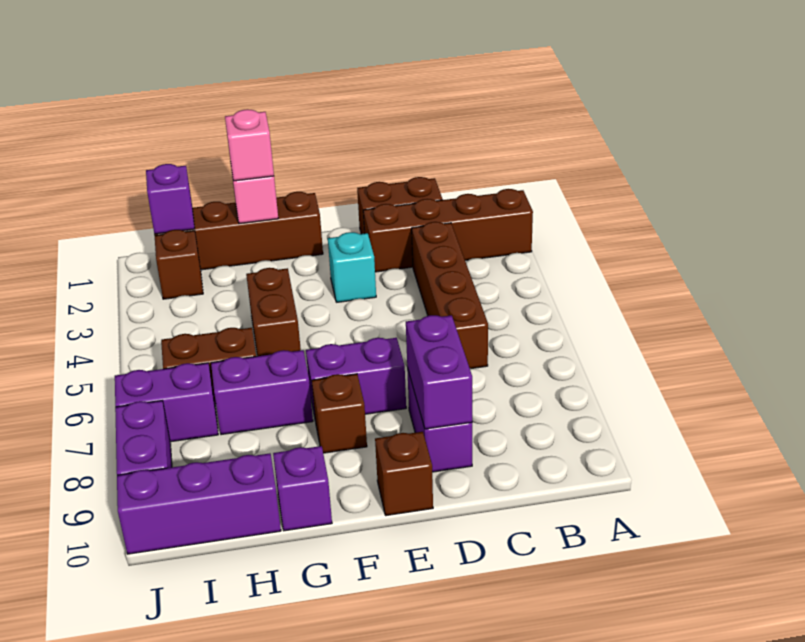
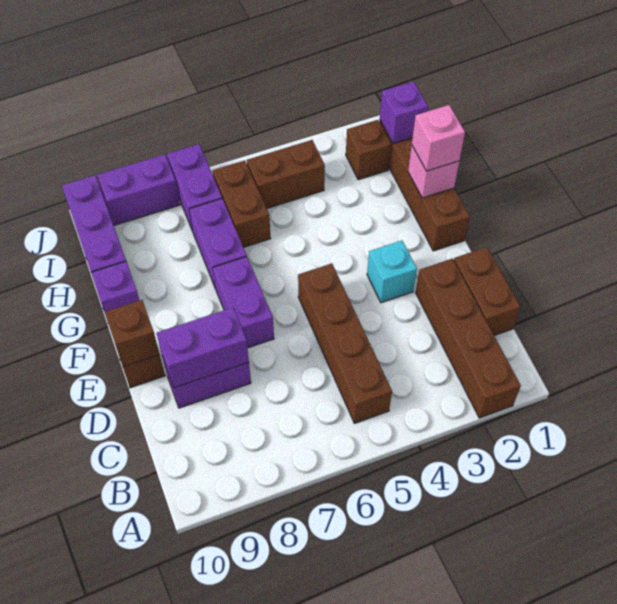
brown 1x4 brick [412,222,488,369] -> brown 1x4 brick turned to [298,263,392,424]
brown 1x1 brick [312,374,367,453] -> brown 1x1 brick moved to [105,300,160,367]
brown 1x2 brick [246,268,301,356] -> brown 1x2 brick moved to [247,140,325,208]

